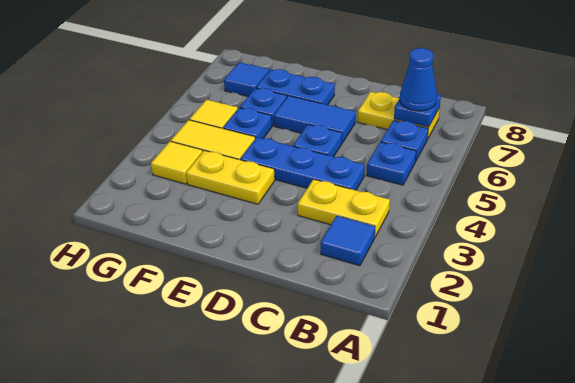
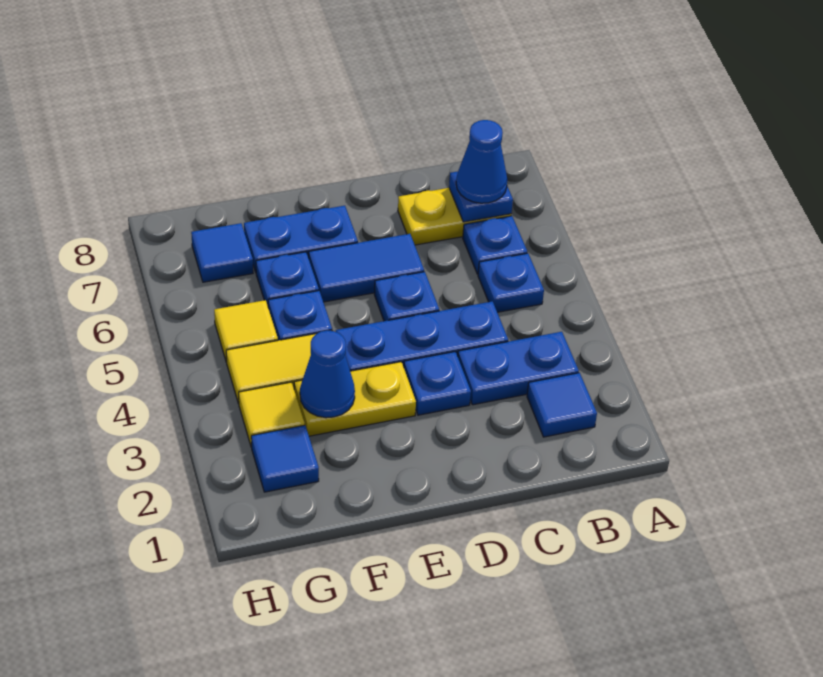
yellow 1x2 plate [298,179,390,237] -> blue 1x2 plate [458,332,579,405]
none -> blue 1x1 plate [404,352,471,415]
none -> blue 1x1 cone [300,330,355,418]
none -> blue 1x1 tile [251,425,319,492]

